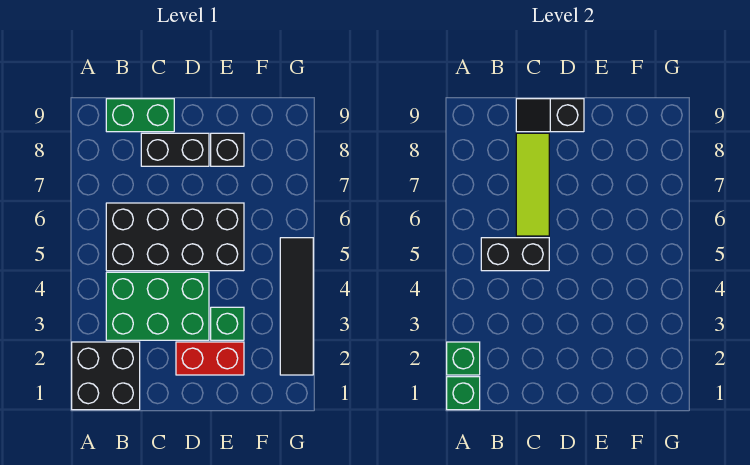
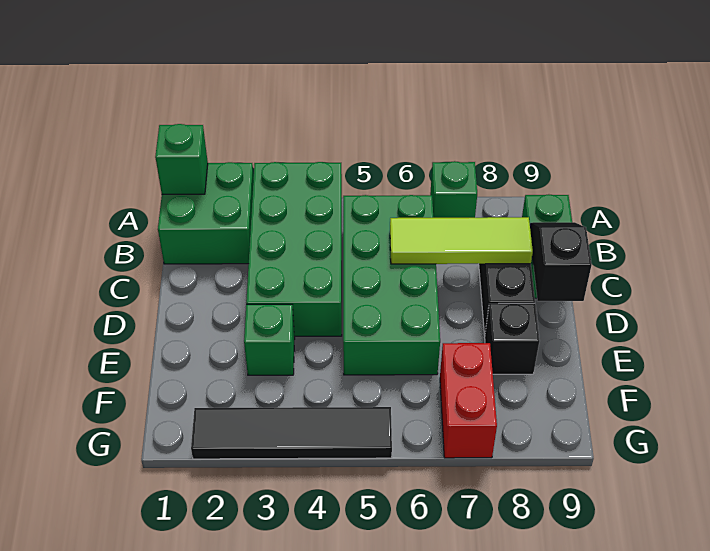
black 2x2 brick [72,342,140,410] -> green 2x2 brick [158,162,254,264]
green 1x1 brick [447,342,480,375] -> green 1x1 brick moved to [430,161,477,218]
green 2x3 brick [106,272,209,340] -> green 2x4 brick [246,162,342,336]
black 2x4 brick [106,203,244,271] -> green 2x4 brick [343,195,440,375]
black 1x2 brick [481,238,549,271] -> none
red 1x2 brick [176,342,244,375] -> red 1x2 brick moved to [440,343,497,458]

